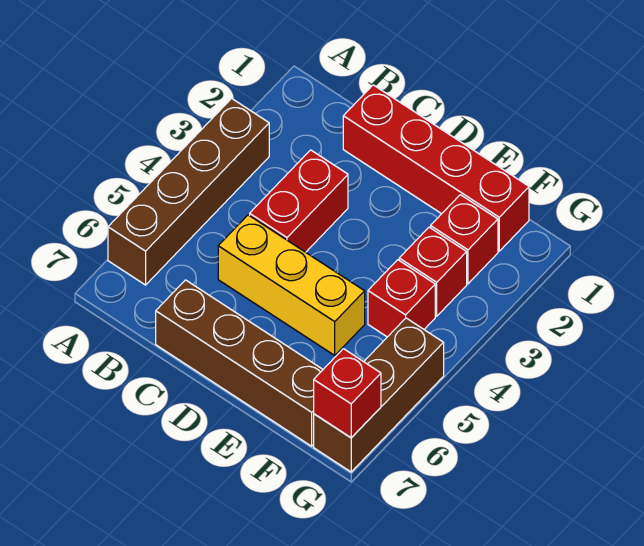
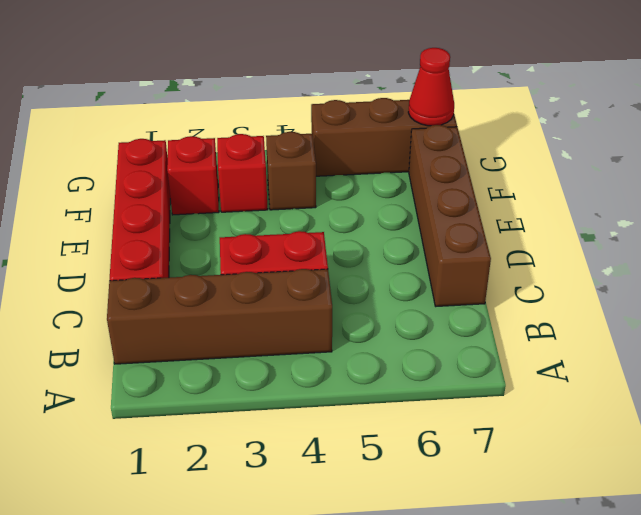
brown 1x4 brick [108,98,269,285] -> brown 1x4 brick moved to [107,269,332,364]
yellow 1x3 brick [218,215,365,355] -> none
red 1x1 brick [368,260,435,337] -> brown 1x1 brick [266,132,316,210]
red 1x1 brick [314,349,381,438] -> red 1x1 cone [408,48,454,126]

